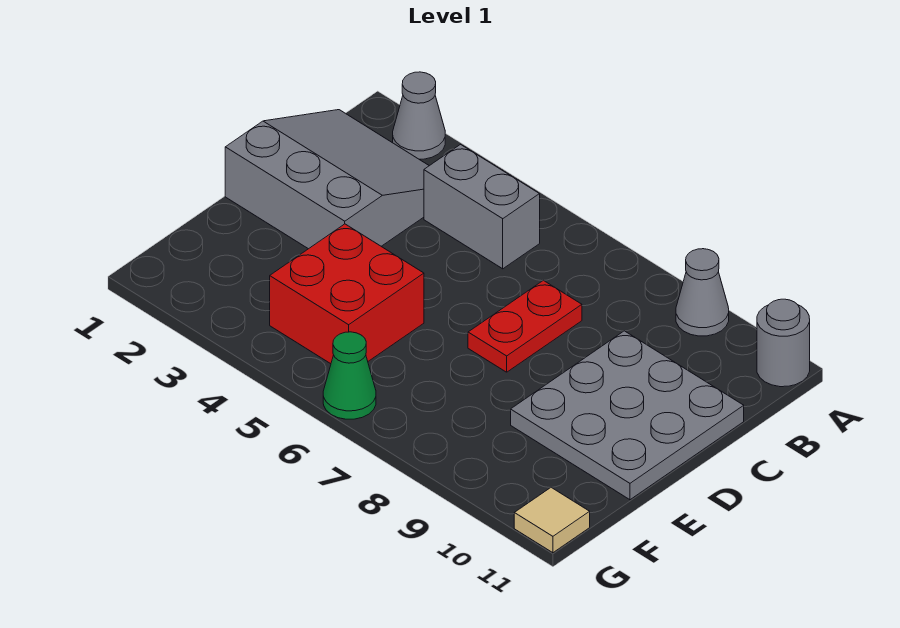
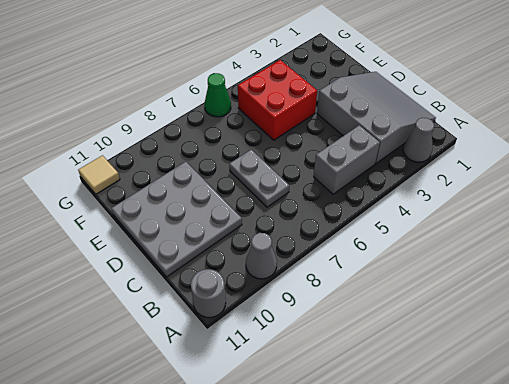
grey 3x3 slope [225,110,429,249] -> grey 3x3 slope turned to [317,72,436,163]
red 1x2 plate [468,280,582,372] -> grey 1x2 plate [229,150,289,207]

